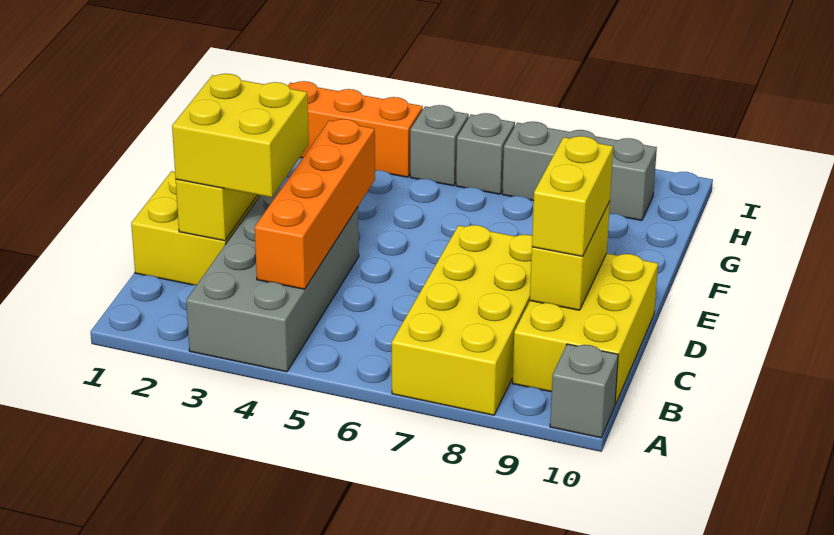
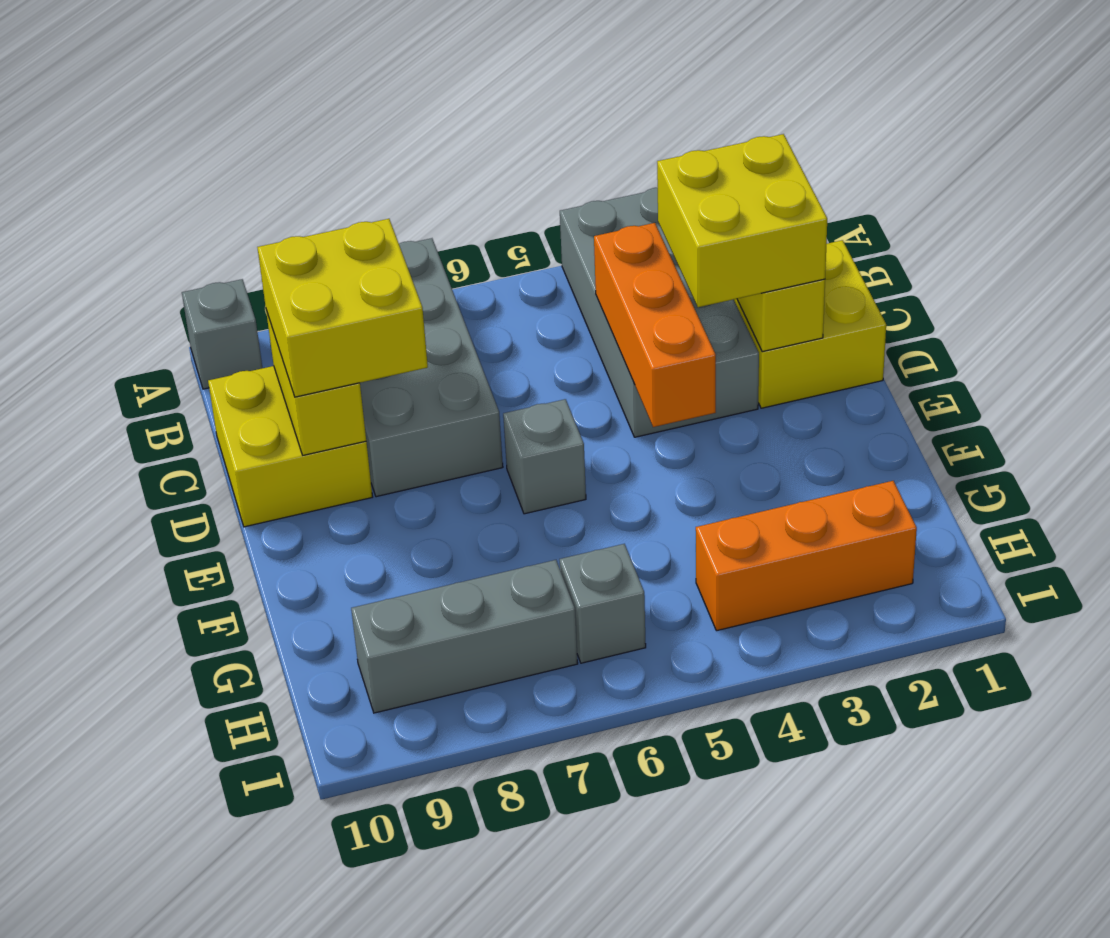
yellow 2x4 brick [392,225,532,415] -> grey 2x4 brick [360,238,503,497]
orange 1x4 brick [255,119,375,289] -> orange 1x3 brick [594,223,716,427]
yellow 2x3 brick [513,254,658,405] -> yellow 2x2 brick [208,366,373,527]
yellow 1x2 brick [532,136,613,256] -> yellow 2x2 brick [257,219,428,397]
grey 1x1 brick [410,105,469,186] -> grey 1x1 brick moved to [503,399,586,514]

